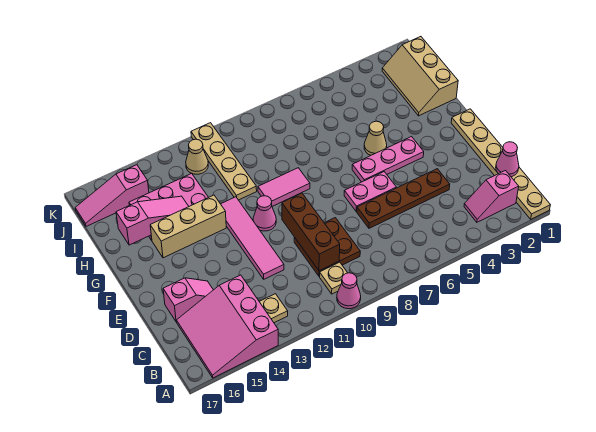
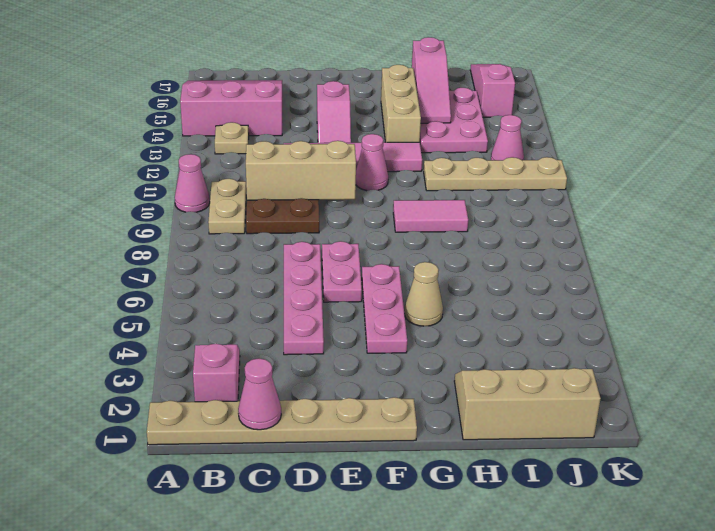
tan 1x1 plate [320,262,347,294] -> tan 1x2 plate [208,179,246,234]
brown 1x3 brick [282,193,340,271] -> tan 1x3 brick [246,141,356,200]
brown 1x4 plate [357,169,450,228] -> pink 1x4 plate [284,242,324,355]
pink 1x2 slope [163,278,213,322] -> pink 1x2 slope moved to [317,81,351,143]
pink 1x2 tile [258,168,310,206] -> pink 1x2 tile turned to [393,200,468,232]
tan 1x1 cone [186,139,208,174] -> pink 1x1 cone [491,115,524,160]

